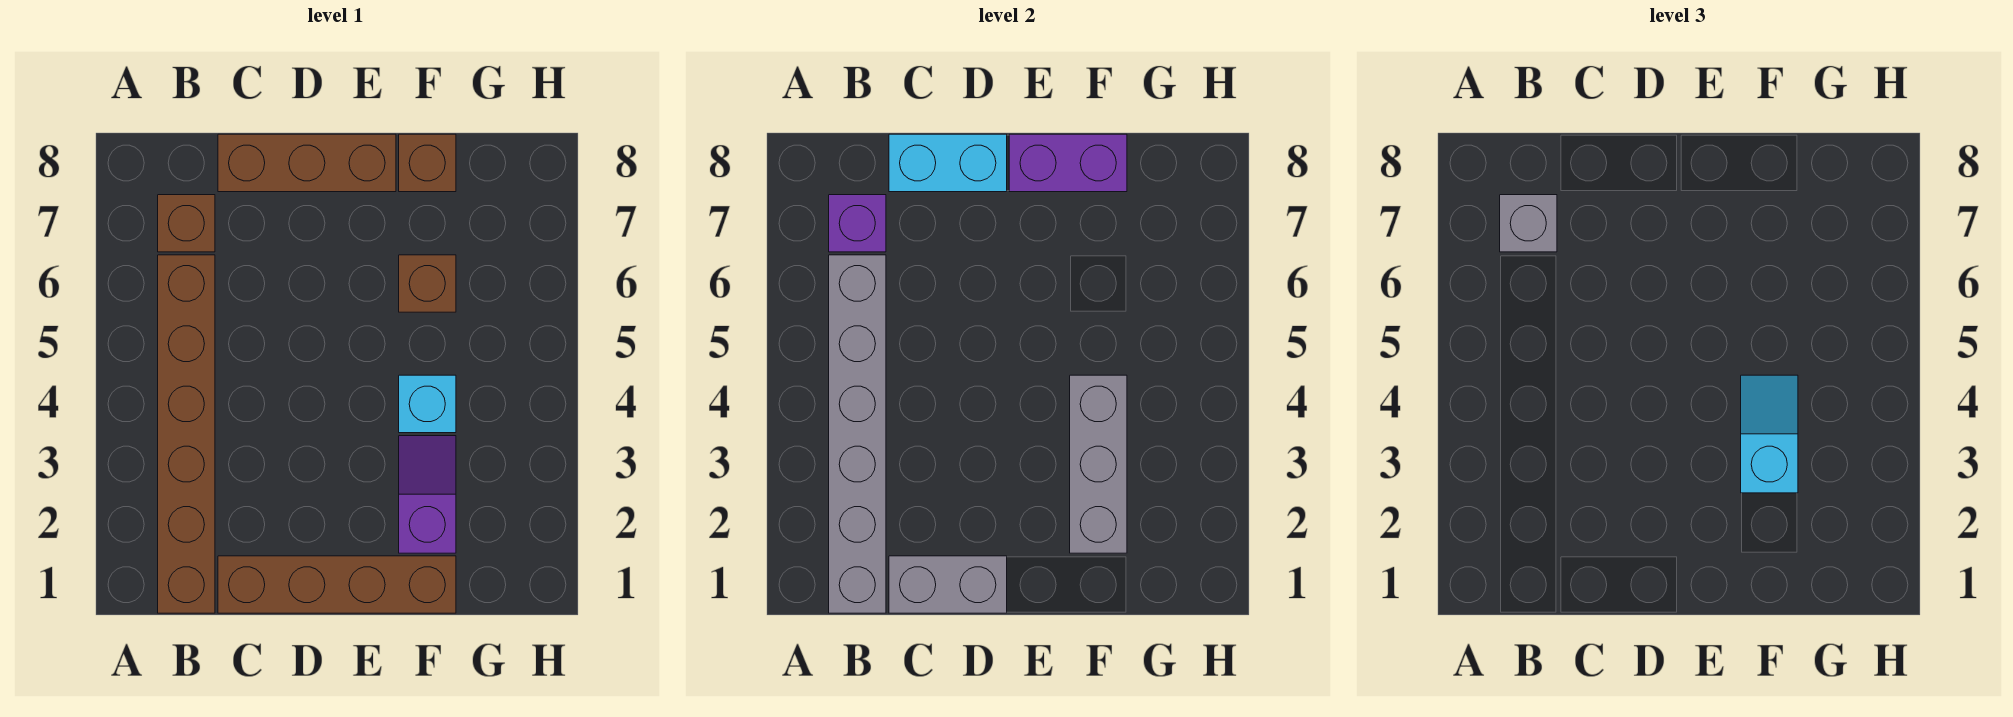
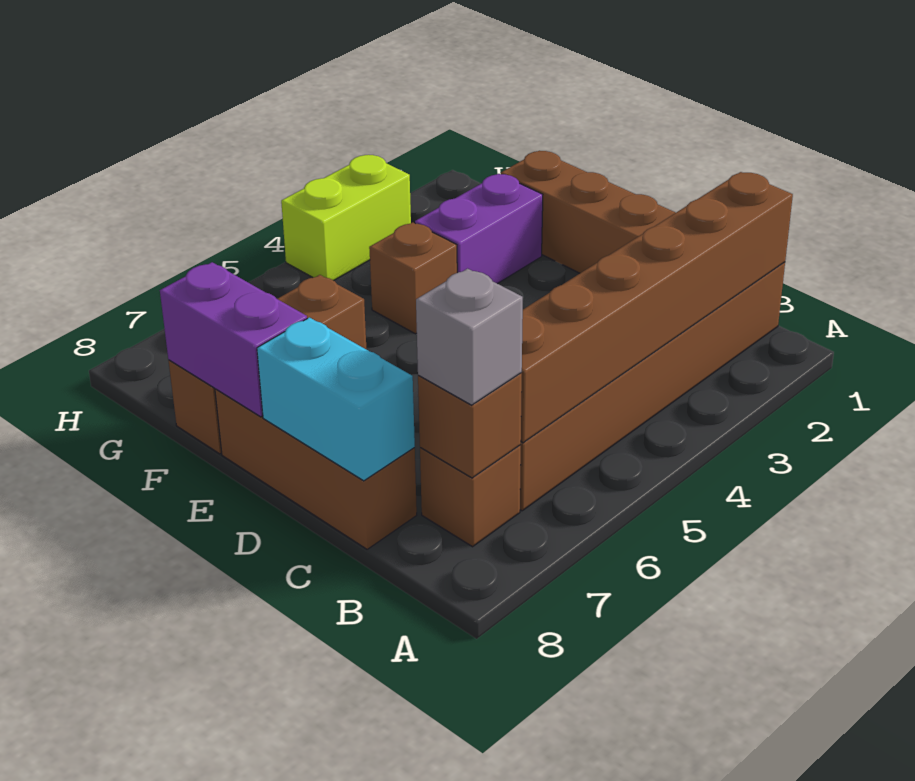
grey 1x6 brick [829,255,886,613] -> brown 1x6 brick [521,172,793,443]
purple 1x1 brick [829,195,886,252] -> brown 1x1 brick [418,373,522,478]
grey 1x2 brick [889,556,1007,613] -> none
purple 1x2 slope [399,436,456,553] -> purple 1x2 brick [415,174,543,284]
grey 1x3 brick [1070,375,1127,553] -> none
cyan 1x2 slope [1741,375,1798,493] -> none
cyan 1x1 brick [399,375,456,433] -> brown 1x1 brick [369,222,457,334]
none -> lime 1x2 brick [281,155,411,281]

